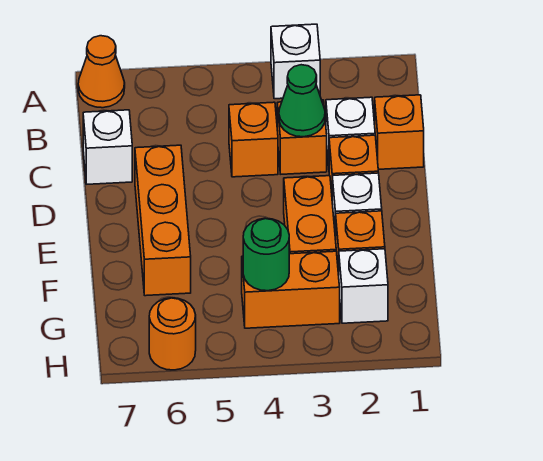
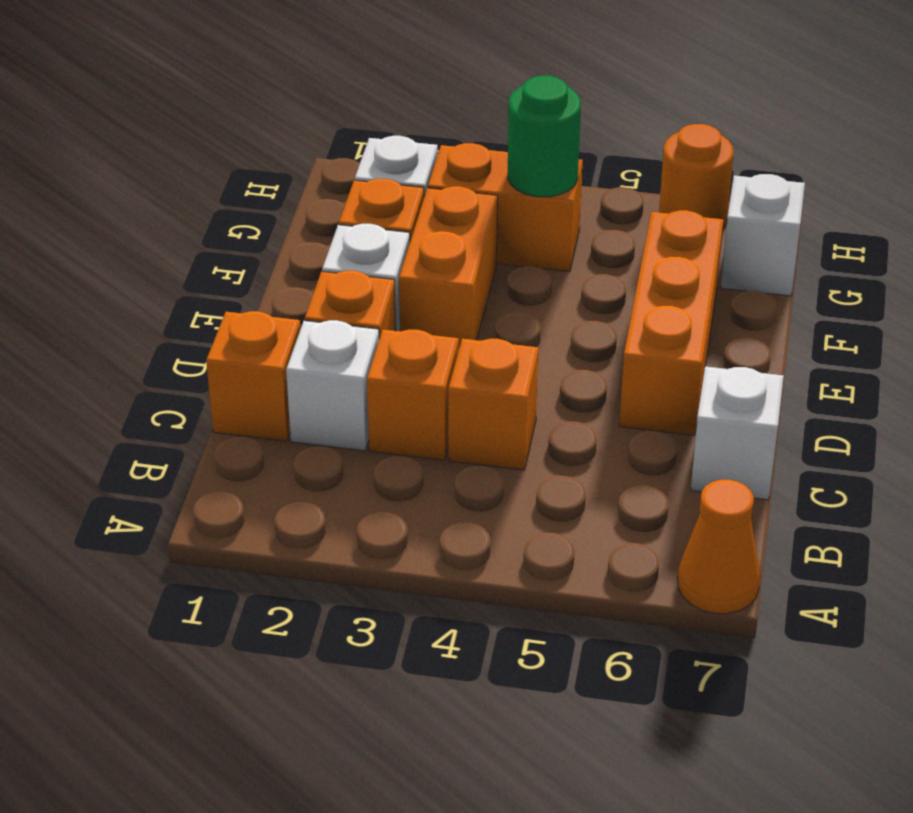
white 1x1 brick [271,24,320,99] -> white 1x1 brick moved to [721,174,805,296]
green 1x1 cone [279,65,325,137] -> none

